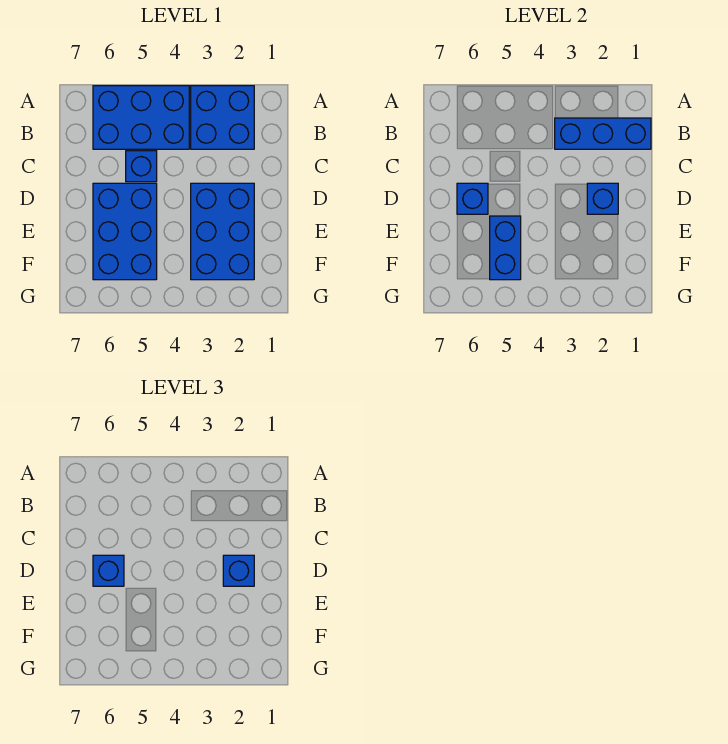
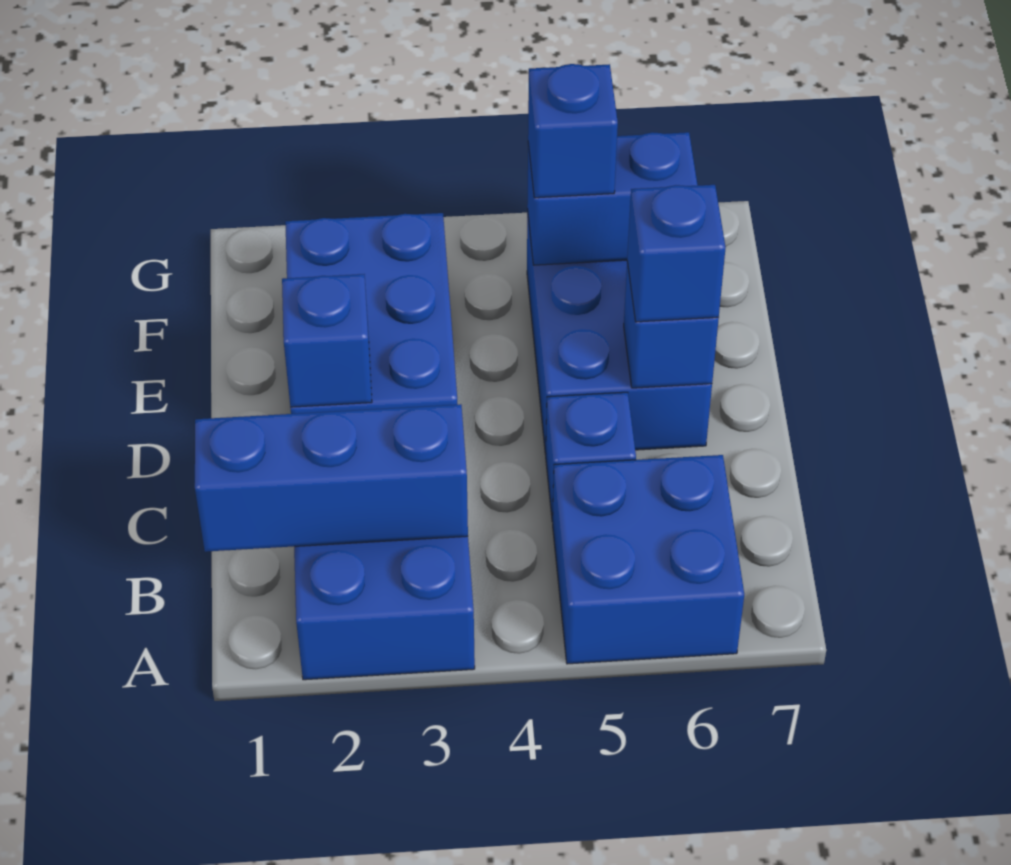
blue 2x3 brick [93,86,189,149] -> blue 2x2 brick [553,455,744,664]
blue 1x1 brick [223,555,254,586] -> blue 1x1 brick moved to [528,64,618,198]
blue 1x2 brick [490,216,521,280] -> blue 1x2 brick turned to [527,132,698,265]

